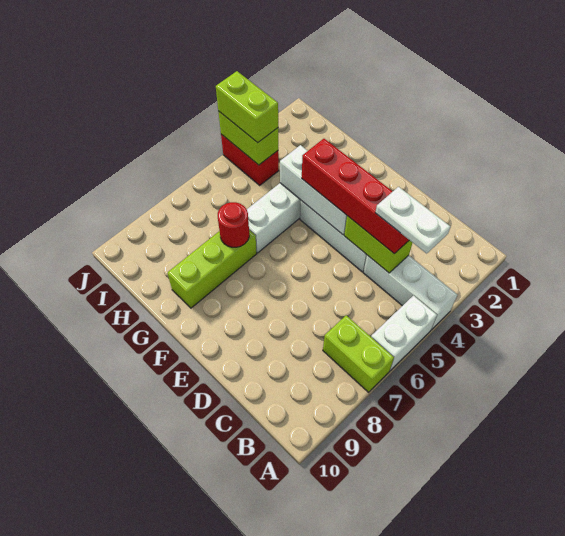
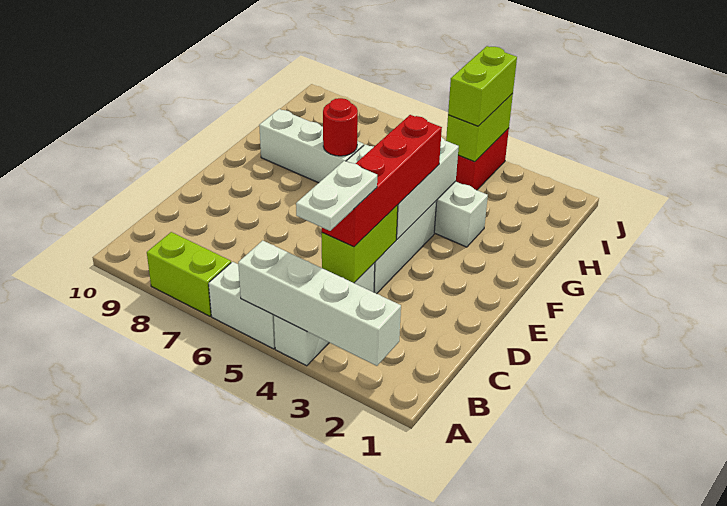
none -> white 1x4 brick [238,240,401,366]
lime 1x2 brick [323,315,394,392] -> lime 1x2 brick turned to [147,232,231,316]
lime 1x3 brick [167,230,257,308] -> white 1x3 brick [259,109,364,183]

